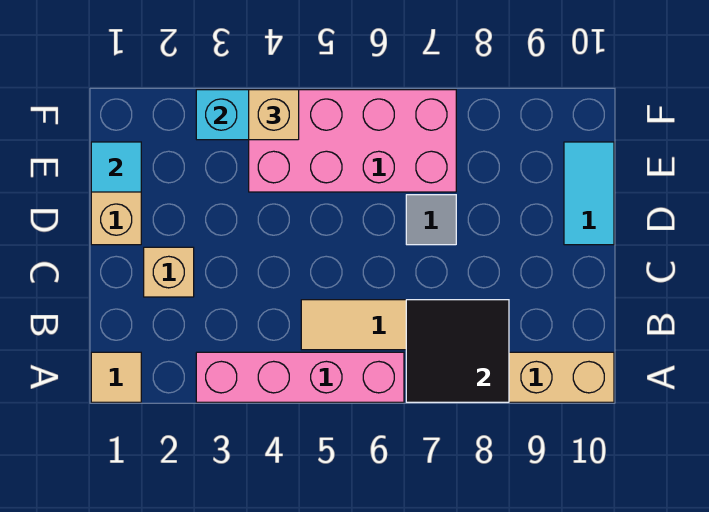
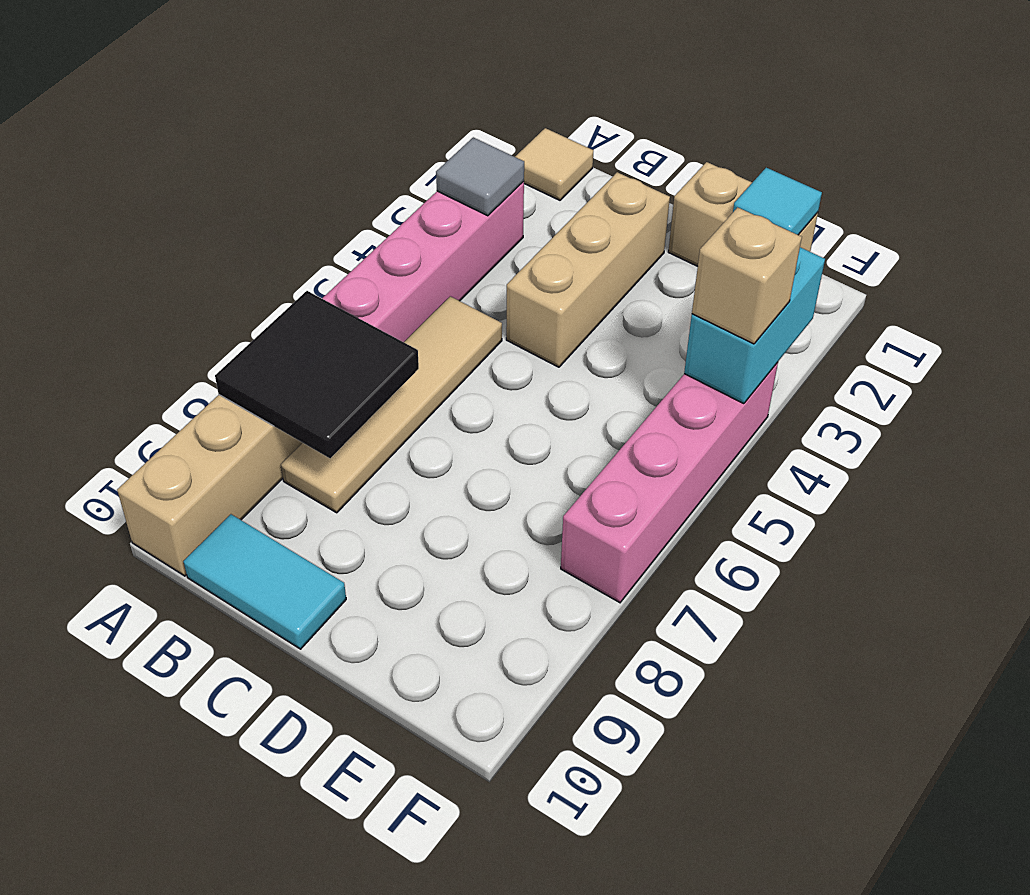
tan 1x1 brick [144,247,194,297] -> tan 1x3 brick [506,172,670,367]
grey 1x1 tile [406,195,456,245] -> grey 1x1 tile moved to [436,137,524,216]
cyan 1x2 tile [564,142,614,245] -> cyan 1x2 tile moved to [184,514,346,649]
pink 2x4 brick [249,90,456,192] -> pink 1x4 brick [561,362,778,603]

